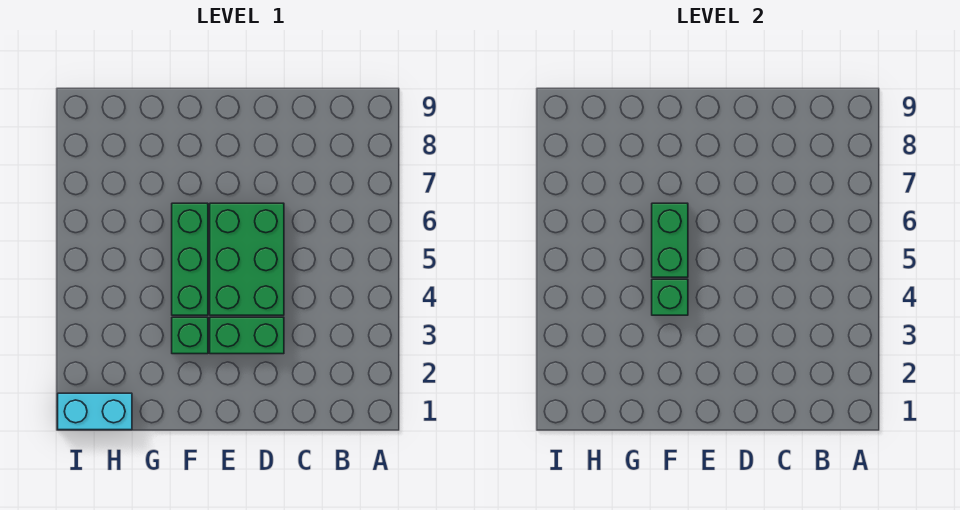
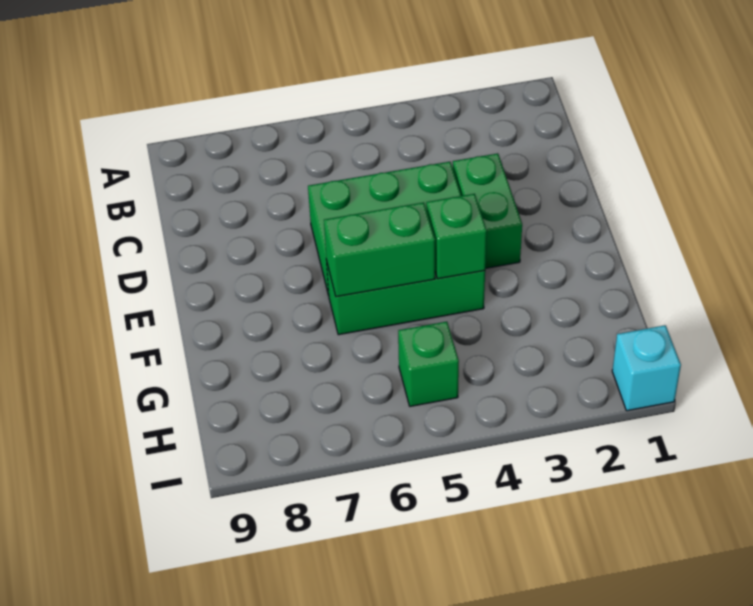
green 1x1 brick [172,317,208,354] -> green 1x1 brick moved to [398,322,459,406]
cyan 1x2 brick [58,393,132,430] -> cyan 1x1 brick [612,325,681,411]

